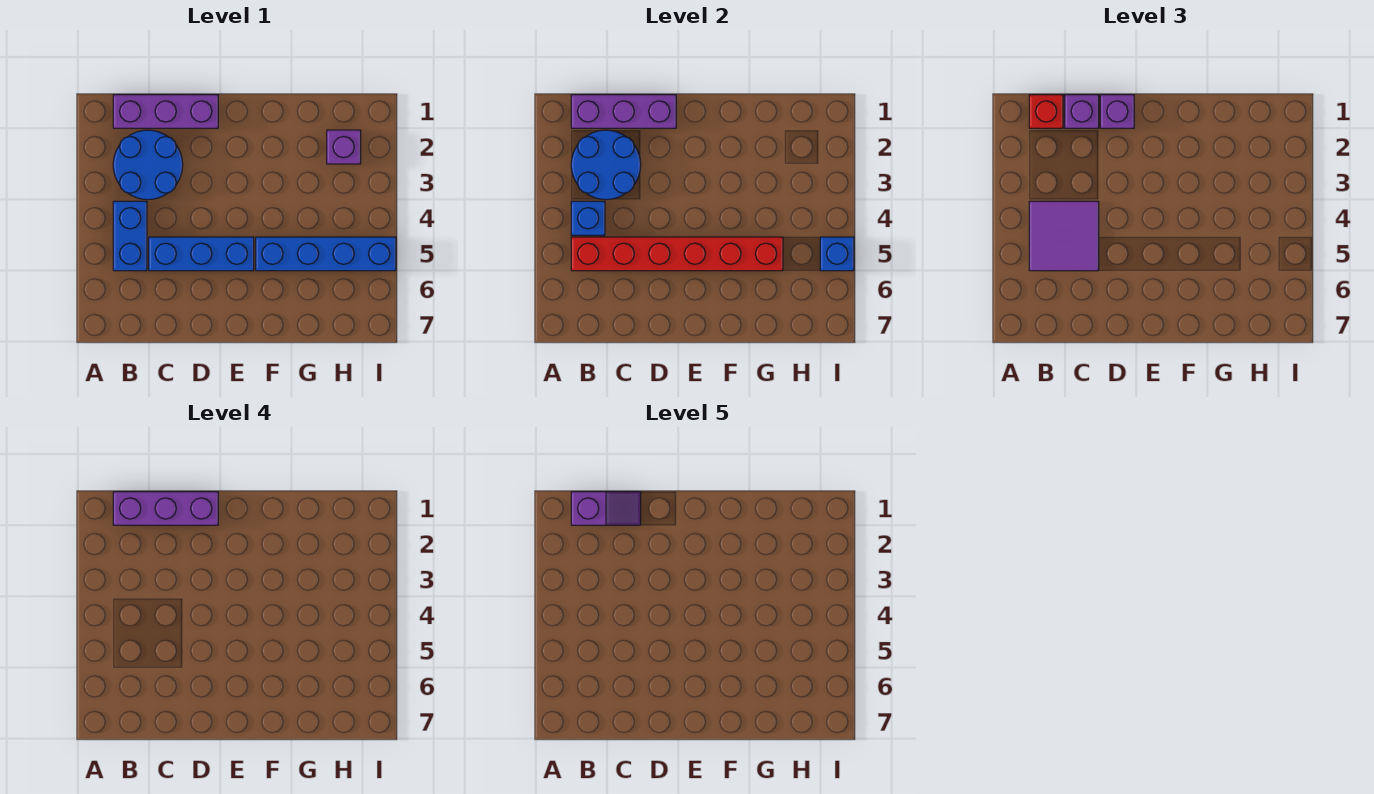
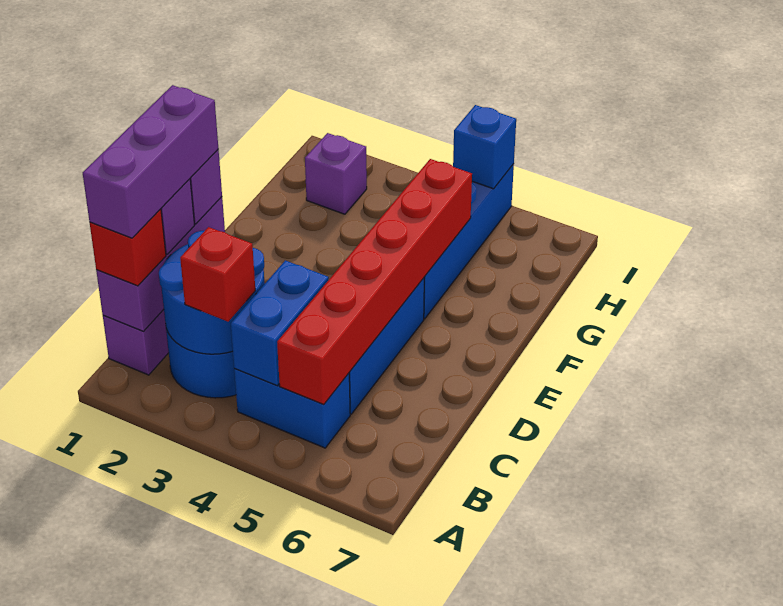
purple 1x2 slope [571,492,641,525] -> none
none -> red 1x1 brick [180,227,255,322]
blue 1x1 brick [571,201,605,235] -> blue 1x2 brick [231,260,329,386]
purple 2x2 tile [1029,201,1099,271] -> none

